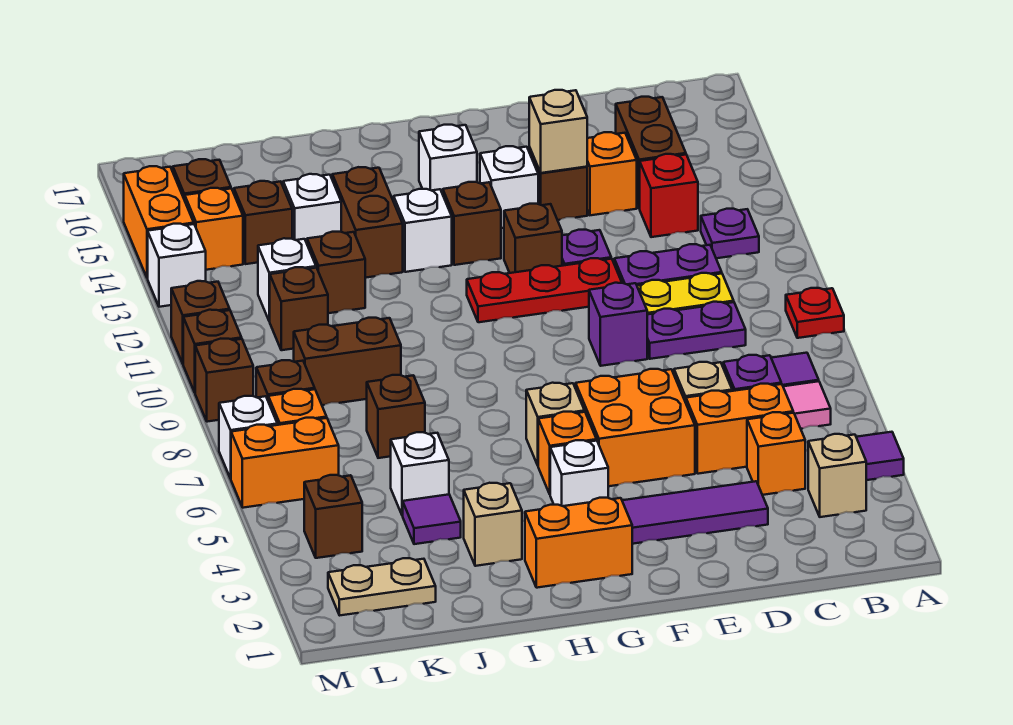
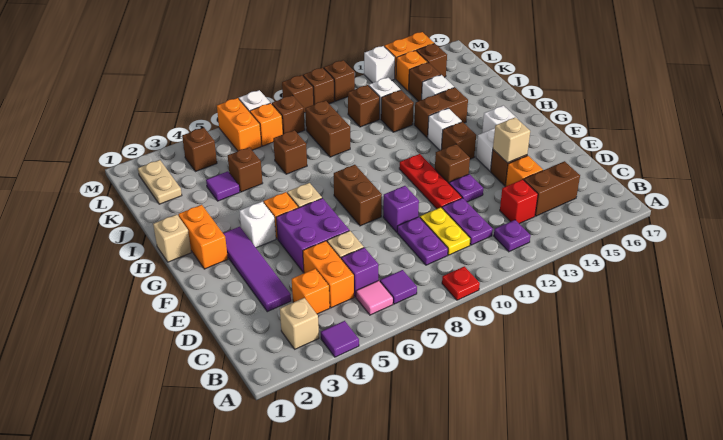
orange 2x2 brick [576,369,695,486] -> purple 2x2 brick [276,198,349,272]
none -> brown 1x2 brick [334,165,382,226]
tan 1x1 brick [464,483,522,566] -> tan 1x1 brick moved to [153,214,191,262]
white 1x1 brick [391,432,449,516] -> brown 1x1 brick [228,147,263,192]

